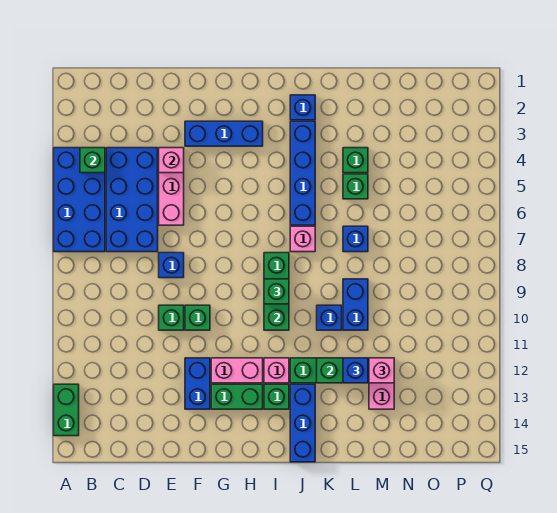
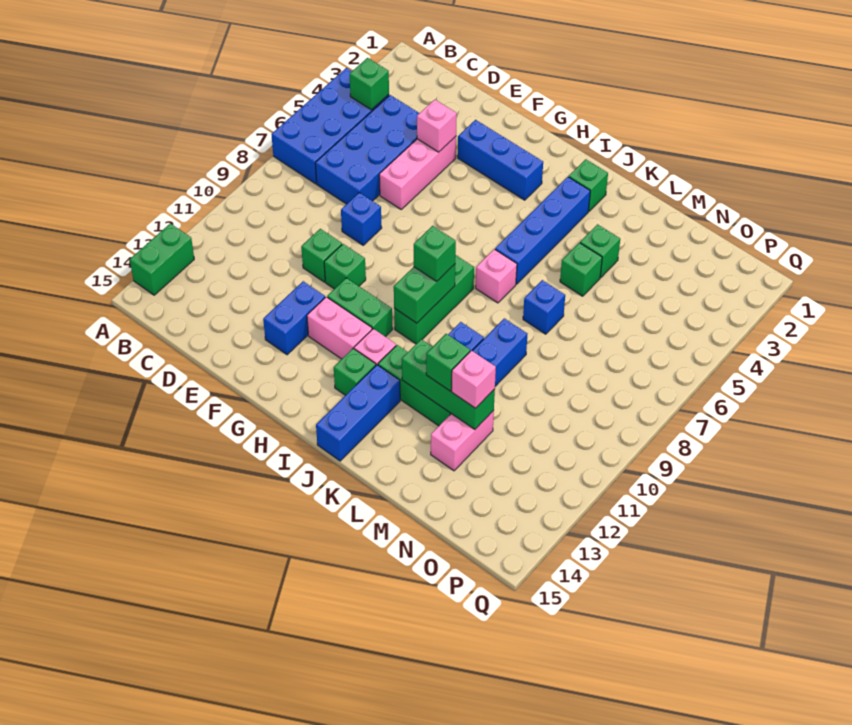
green 1x2 brick [211,384,263,409] -> green 1x2 brick moved to [327,278,393,337]
blue 1x1 brick [290,95,315,120] -> green 1x1 brick [569,159,608,211]
blue 1x1 brick [343,358,368,383] -> green 1x1 brick [426,334,470,391]

